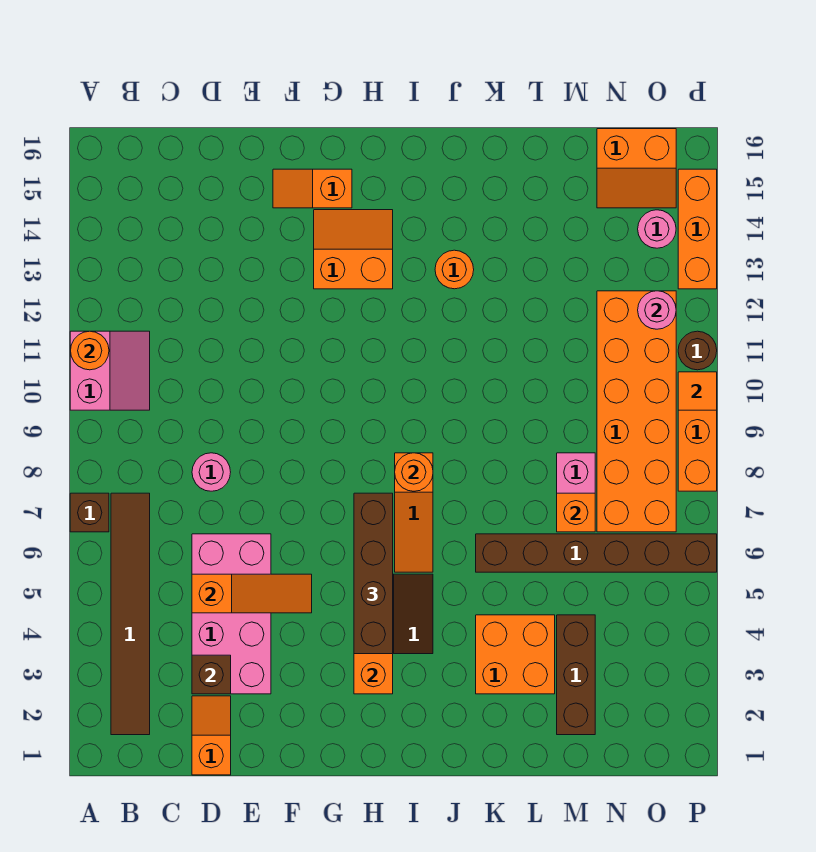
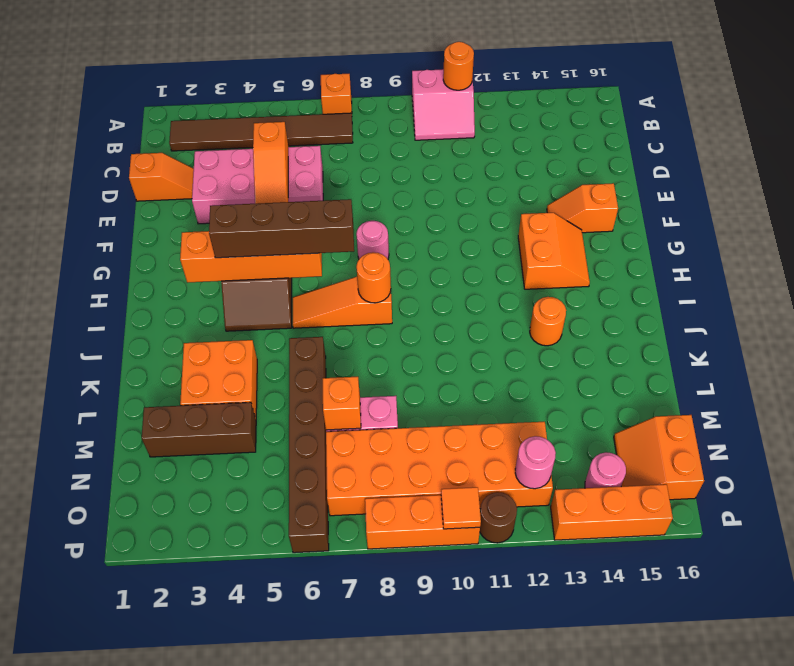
brown 1x1 brick [70,493,109,532] -> orange 1x1 brick [321,74,352,114]
brown 1x1 brick [192,655,231,694] -> none
pink 1x1 round brick [192,453,231,491] -> pink 1x1 round brick moved to [356,221,389,259]
orange 1x2 slope [273,169,352,208] -> orange 1x2 slope turned to [547,183,618,233]

